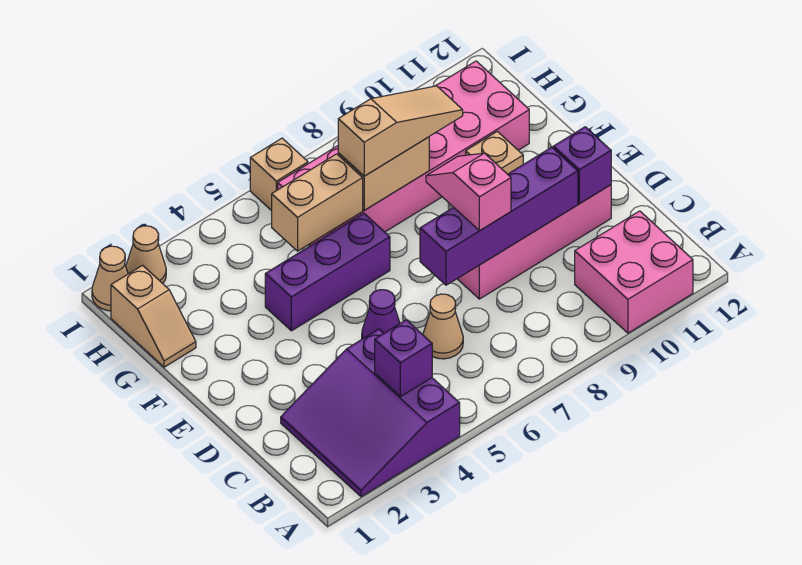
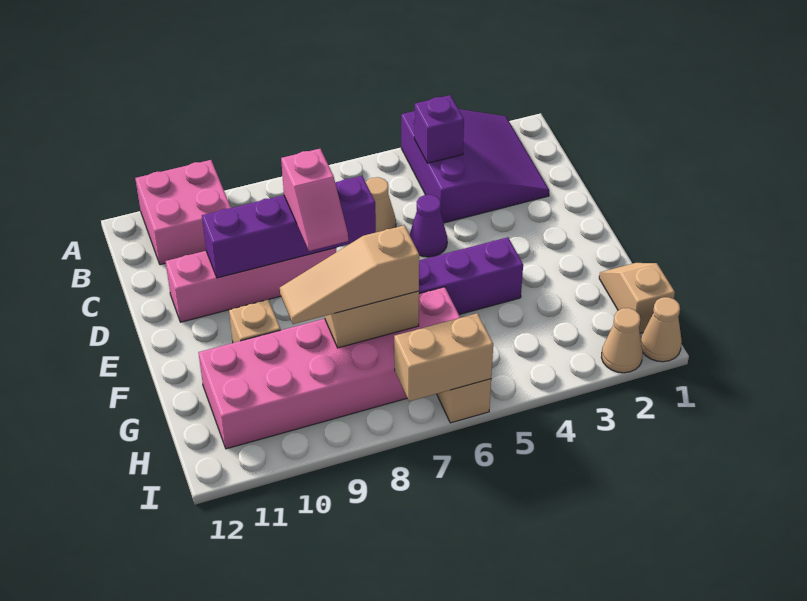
purple 1x1 brick [553,127,611,204] -> none
tan 1x2 brick [272,154,363,251] -> tan 1x2 brick moved to [394,313,493,401]

